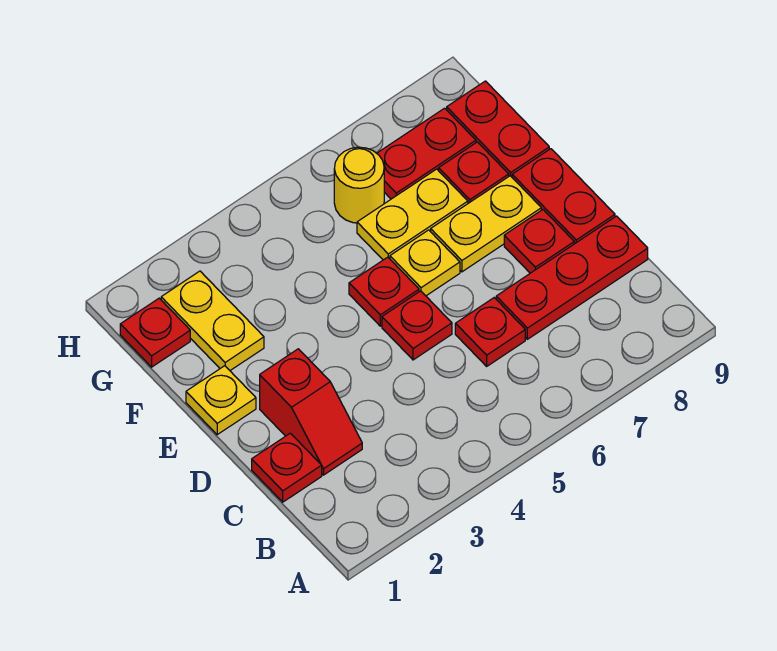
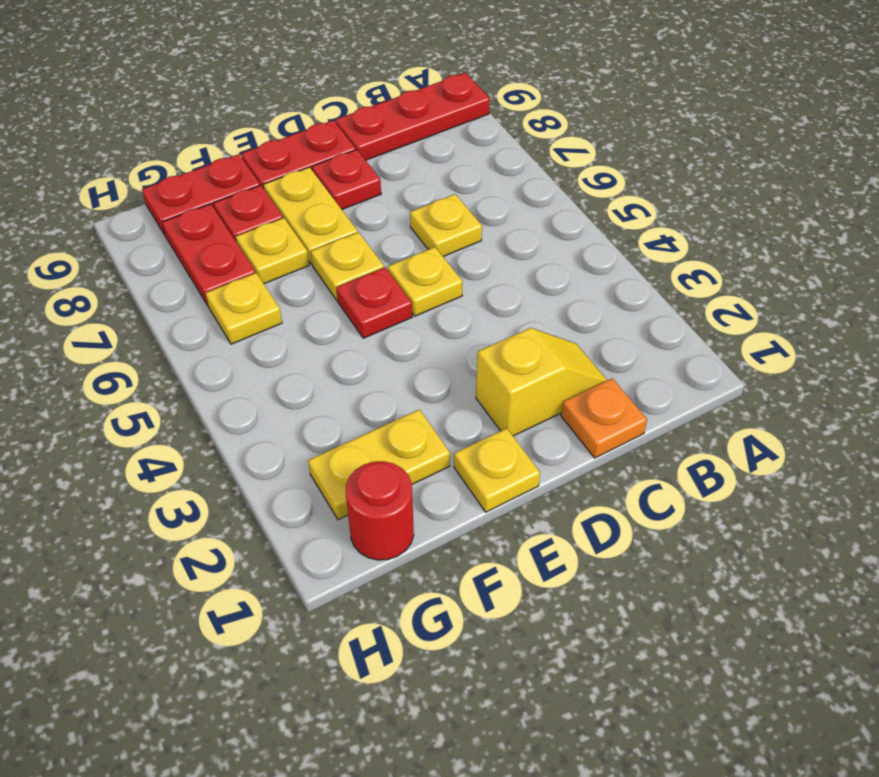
red 1x1 plate [252,433,322,502] -> orange 1x1 plate [561,378,647,458]
red 1x2 slope [260,349,362,475] -> yellow 1x2 slope [476,328,607,436]
red 1x1 plate [455,298,525,366] -> yellow 1x1 plate [410,194,482,257]
red 1x3 plate [496,216,648,339] -> red 1x3 plate turned to [336,73,490,160]
red 1x1 plate [382,291,452,360] -> yellow 1x1 plate [388,247,463,316]
yellow 1x2 plate [357,169,468,260] -> yellow 1x1 plate [236,218,309,284]
red 1x1 plate [120,298,190,367] -> red 1x1 round brick [346,461,414,560]
yellow 1x1 round brick [334,147,384,223] -> yellow 1x1 plate [206,273,282,344]

